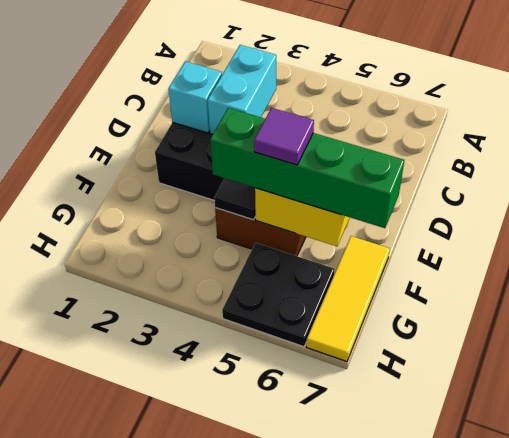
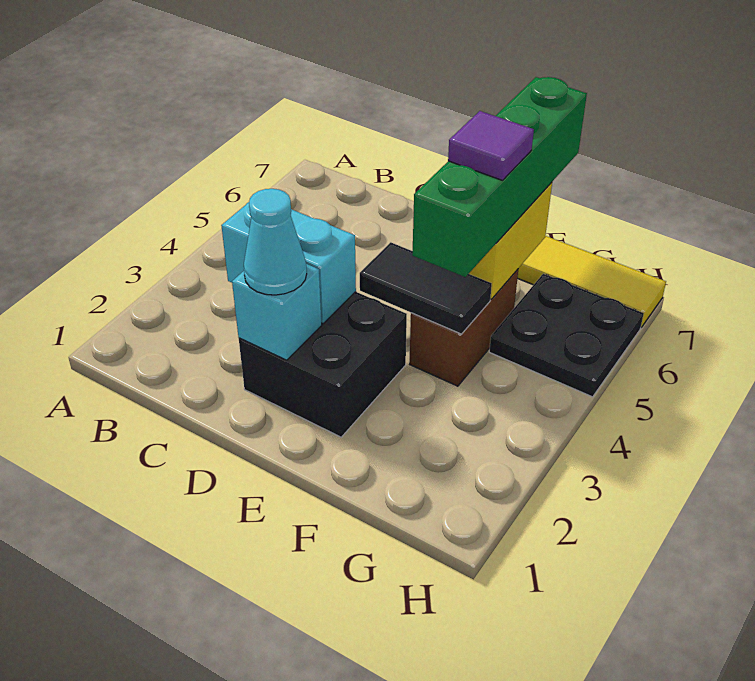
none -> cyan 1x1 cone [244,189,307,295]

